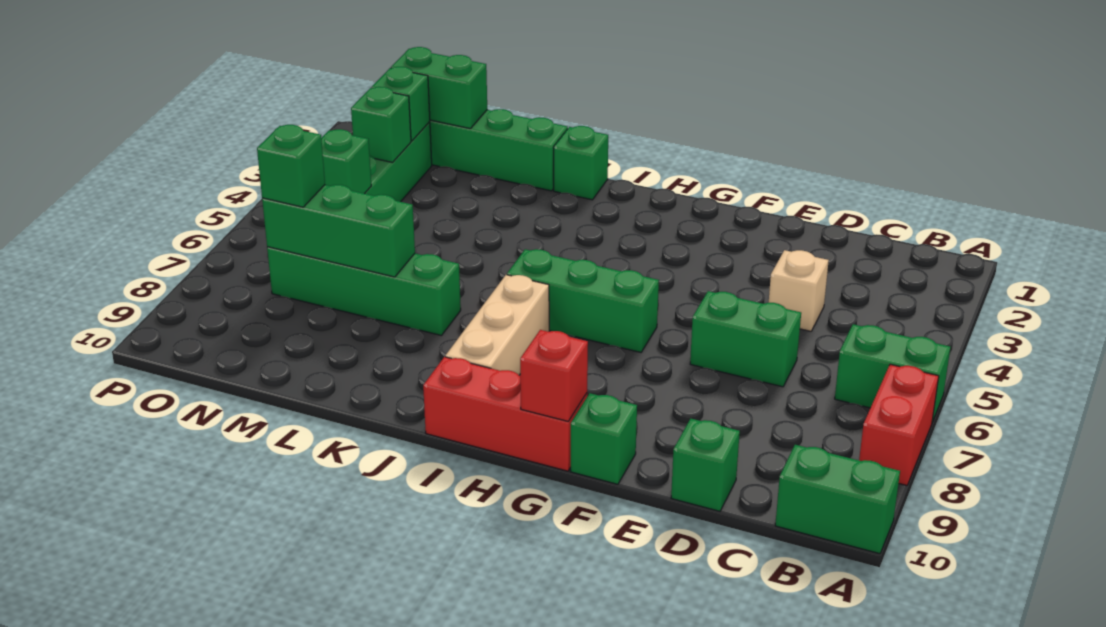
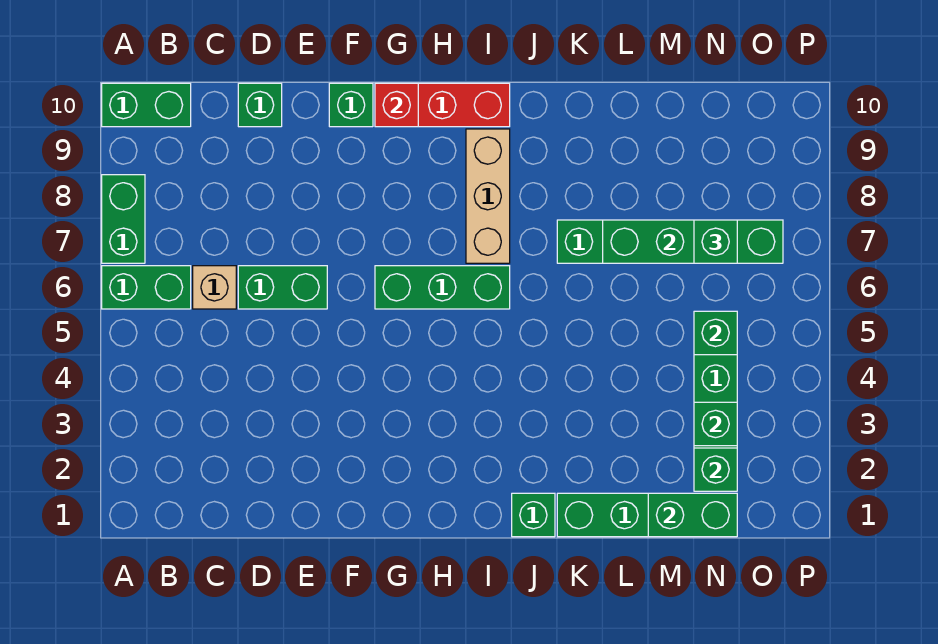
red 1x2 brick [859,364,939,485] -> green 1x2 brick [102,175,145,263]
tan 1x1 brick [769,250,829,331] -> tan 1x1 brick moved to [193,266,236,309]
green 1x3 brick [262,185,415,277] -> green 1x4 brick [603,220,783,263]

